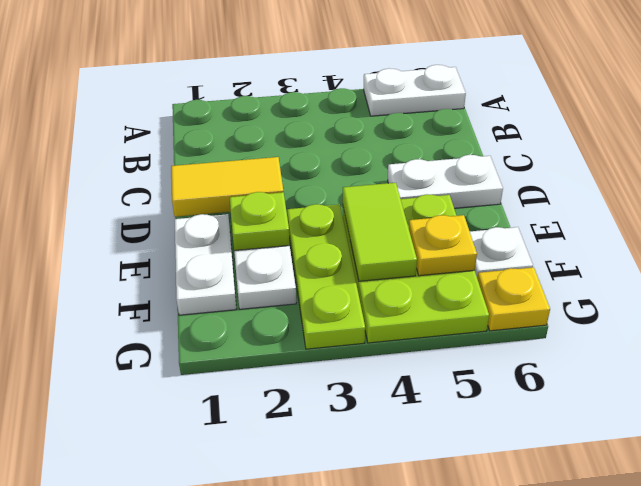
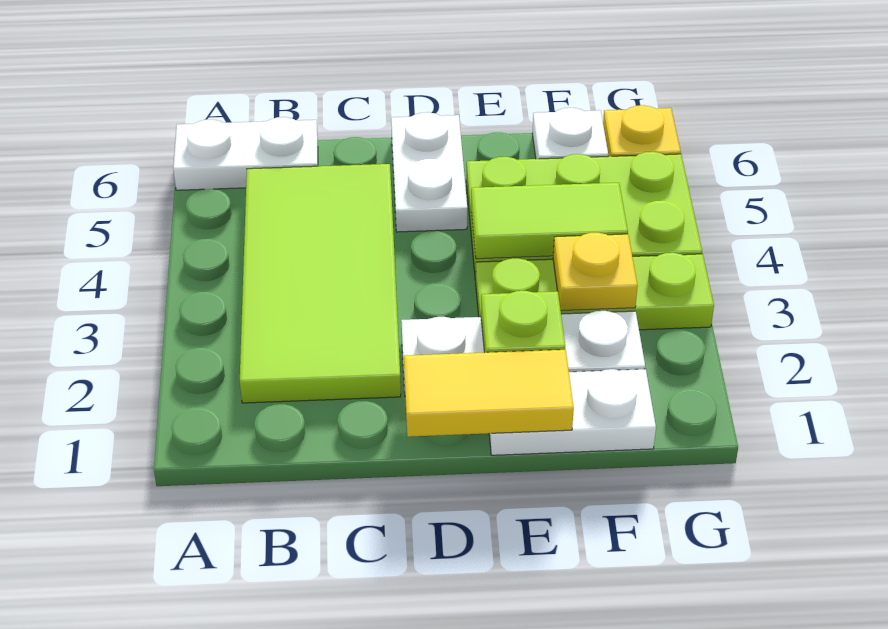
white 1x2 plate [364,65,466,116] -> white 1x2 plate turned to [173,117,318,190]
none -> lime 2x4 tile [240,164,401,403]
yellow 1x2 tile [171,157,283,217] -> yellow 1x2 tile turned to [404,350,574,437]
yellow 1x1 plate [409,215,477,276] -> yellow 1x1 plate moved to [553,233,638,311]

